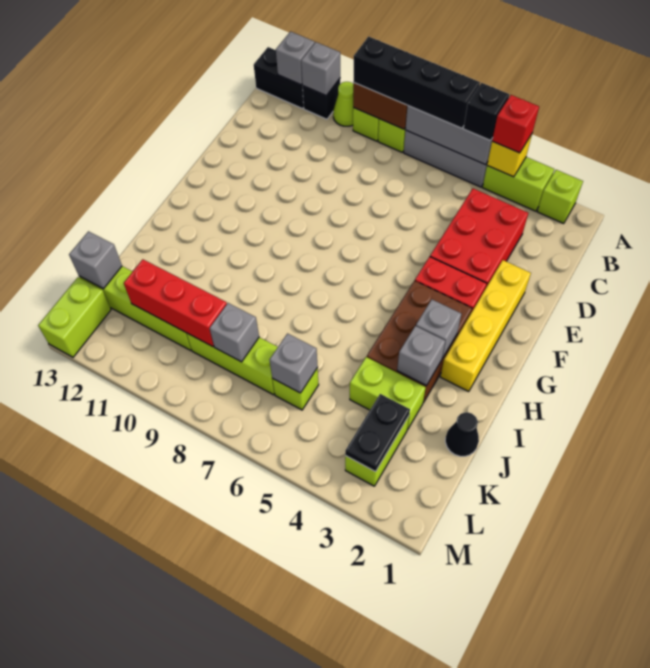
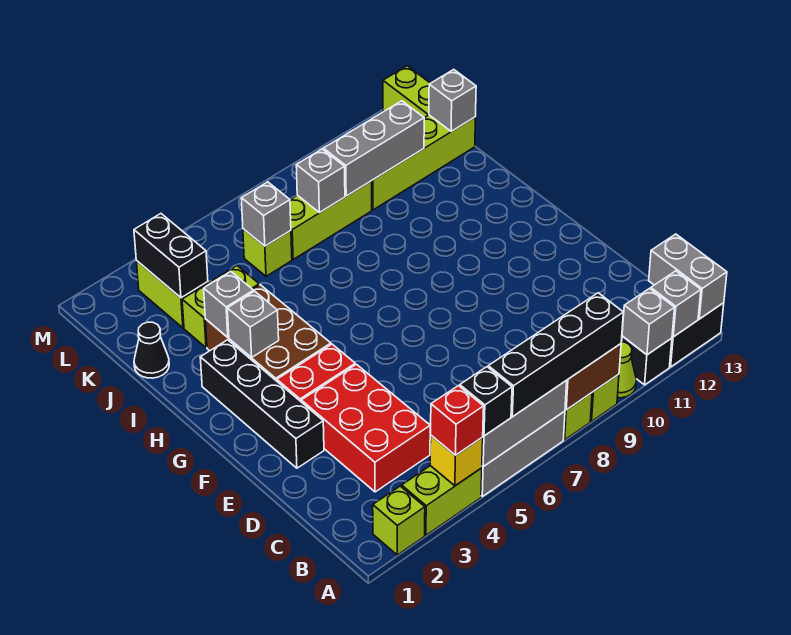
none -> grey 1x2 brick [649,234,727,319]
yellow 1x4 brick [440,260,531,392] -> black 1x4 brick [200,340,324,468]
black 1x2 plate [345,394,410,472] -> black 1x2 brick [134,214,208,298]
red 1x3 brick [124,259,227,347] -> grey 1x3 brick [323,101,424,196]

